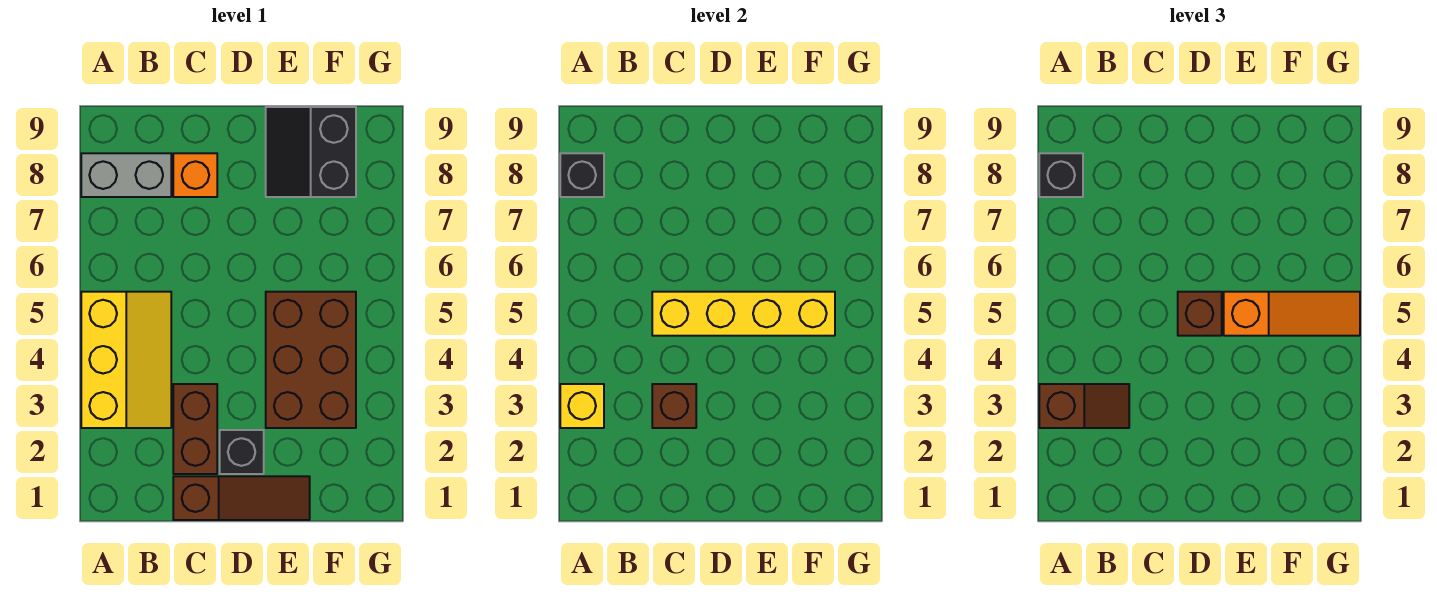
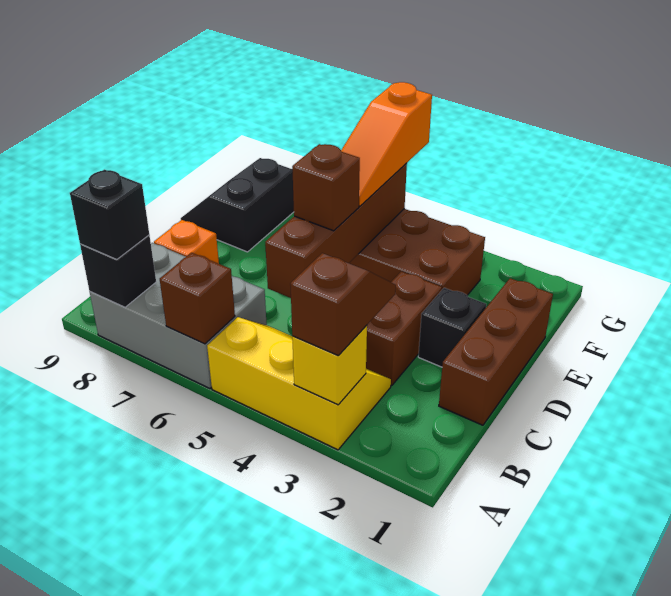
grey 1x2 brick [81,153,171,197] -> grey 2x3 brick [90,243,267,388]
brown 1x3 slope [173,476,310,520] -> brown 1x3 brick [439,278,553,425]
brown 1x2 brick [173,384,217,474] -> brown 1x2 brick turned to [366,271,442,386]
brown 1x1 brick [652,384,696,428] -> brown 1x1 brick moved to [160,253,235,344]
yellow 1x4 brick [652,292,835,336] -> brown 1x4 brick [265,163,407,298]
orange 1x3 slope [1224,292,1360,336] -> orange 1x3 slope turned to [341,82,432,206]
black 2x2 slope [266,107,356,197] -> black 2x2 slope turned to [181,158,294,252]

